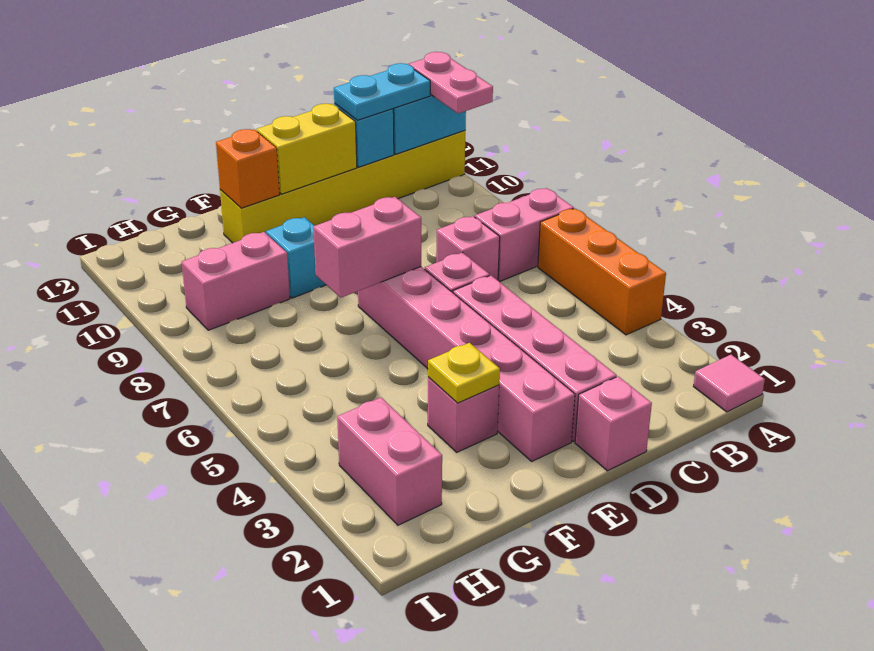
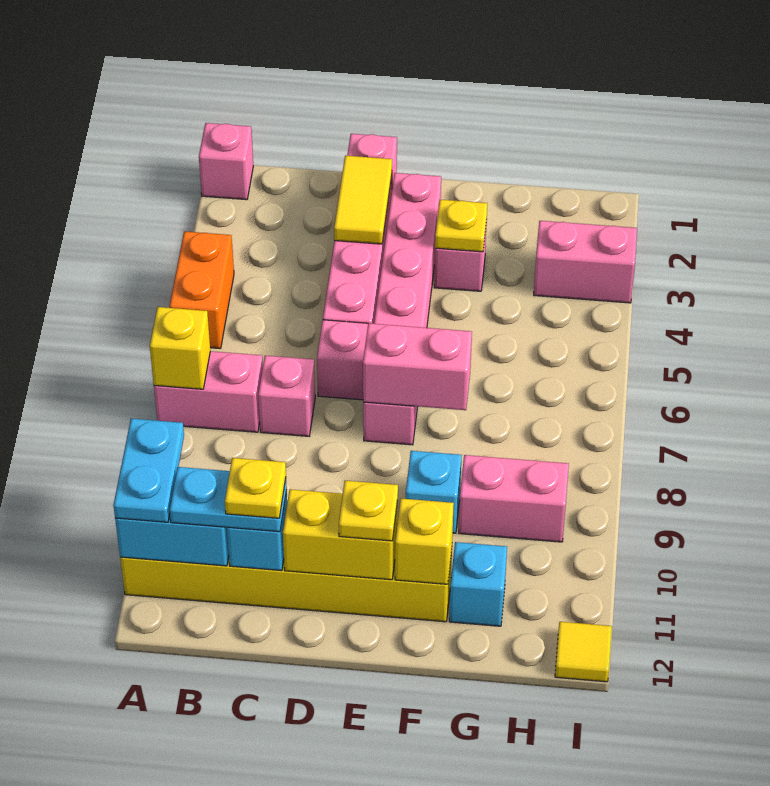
pink 1x1 tile [693,355,765,412] -> pink 1x1 brick [199,123,253,200]
orange 1x3 brick [538,209,666,335] -> orange 1x2 brick [169,231,234,349]
none -> yellow 1x1 brick [150,307,210,389]
pink 1x2 plate [408,52,493,114] -> cyan 1x2 plate [113,419,184,522]
none -> yellow 1x1 plate [225,458,286,518]
none -> yellow 1x2 tile [334,156,392,244]
none -> yellow 1x1 plate [339,481,398,541]
orange 1x1 brick [216,129,280,208] -> yellow 1x1 brick [395,498,454,584]
none -> cyan 1x1 brick [449,542,507,626]
pink 1x2 brick [337,397,442,525] -> pink 1x2 brick turned to [534,221,637,303]
none -> yellow 1x1 tile [555,622,612,682]

